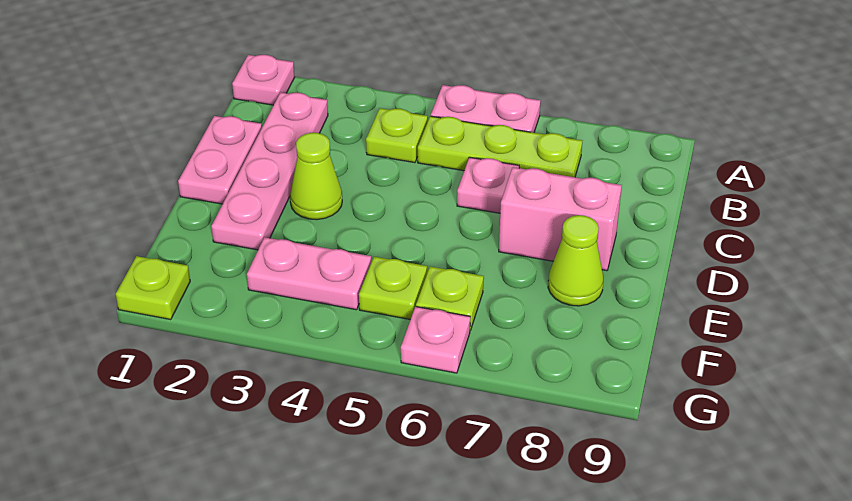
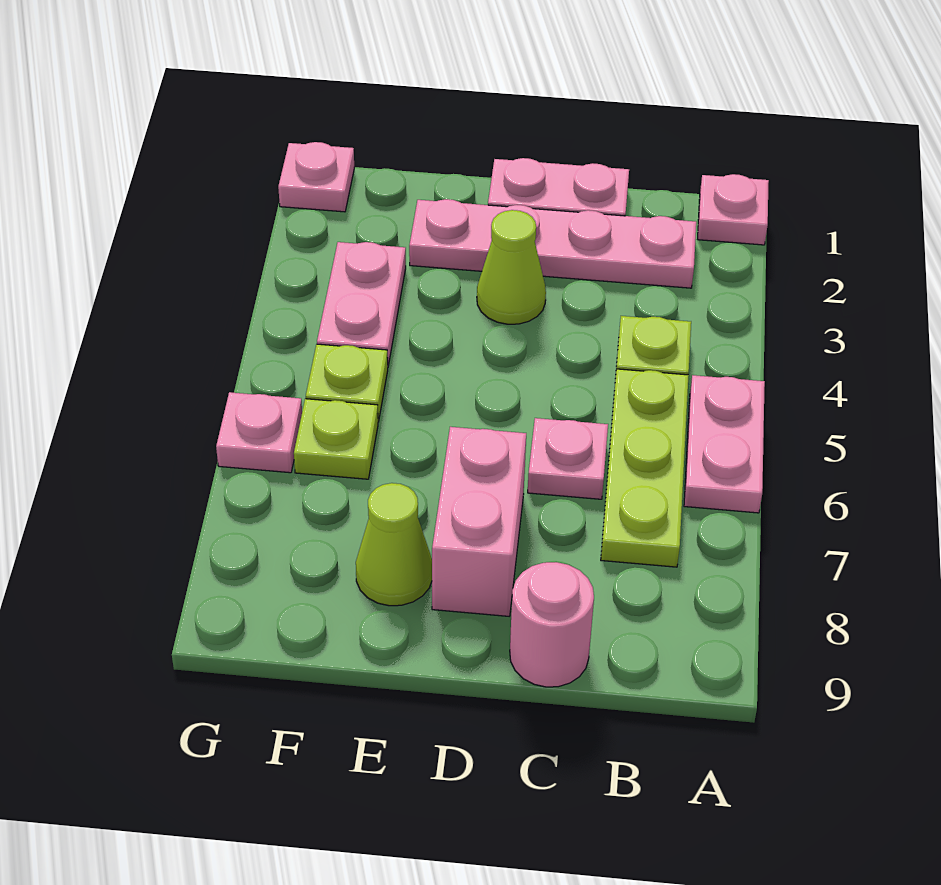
none -> pink 1x1 round brick [510,562,594,687]
lime 1x1 plate [116,256,190,320] -> pink 1x1 plate [278,142,354,212]

